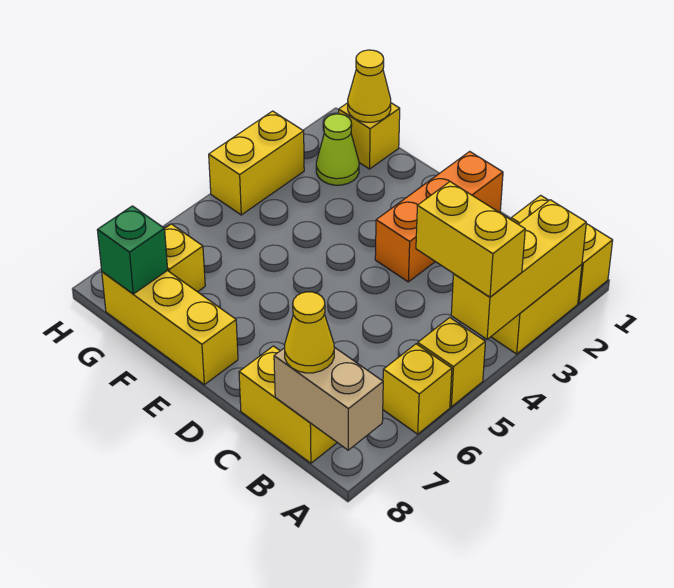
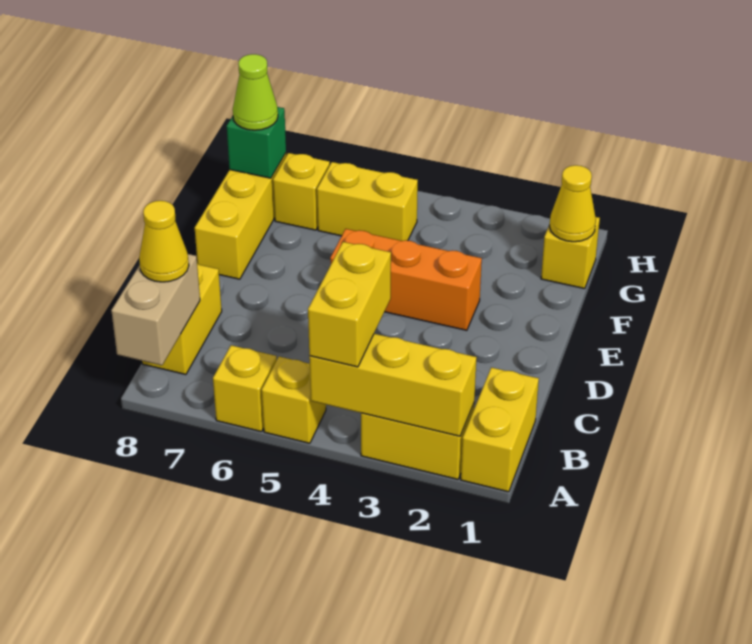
orange 1x3 brick [375,151,503,282] -> orange 1x3 brick moved to [330,229,482,330]
lime 1x1 cone [316,114,359,185] -> lime 1x1 cone moved to [233,54,278,130]
yellow 1x2 brick [209,111,304,215] -> yellow 1x2 brick moved to [317,162,418,241]

